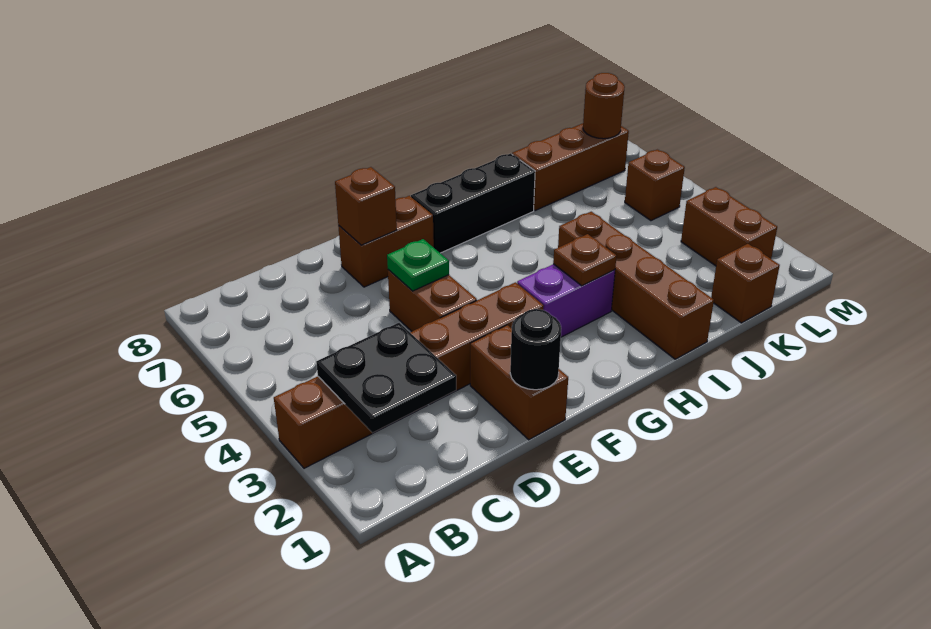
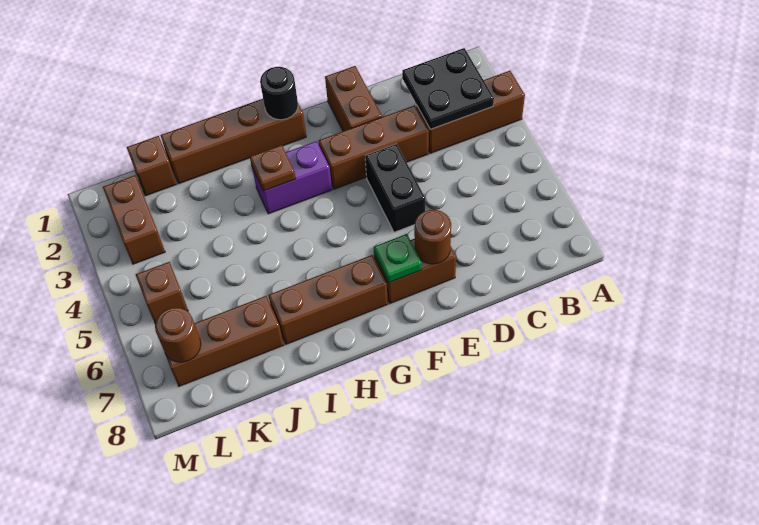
black 1x1 round brick [510,309,561,390] -> black 1x1 round brick moved to [260,67,298,120]
brown 1x2 brick [388,270,477,331] -> black 1x2 brick [365,144,425,232]
green 1x1 plate [387,239,449,291] -> green 1x1 plate moved to [374,234,422,283]
brown 1x1 brick [335,167,397,245] -> brown 1x1 round brick [414,210,451,264]
black 1x3 brick [411,153,535,253] -> brown 1x3 brick [268,255,388,344]
brown 1x4 brick [558,212,714,359] -> brown 1x4 brick turned to [160,99,306,184]

